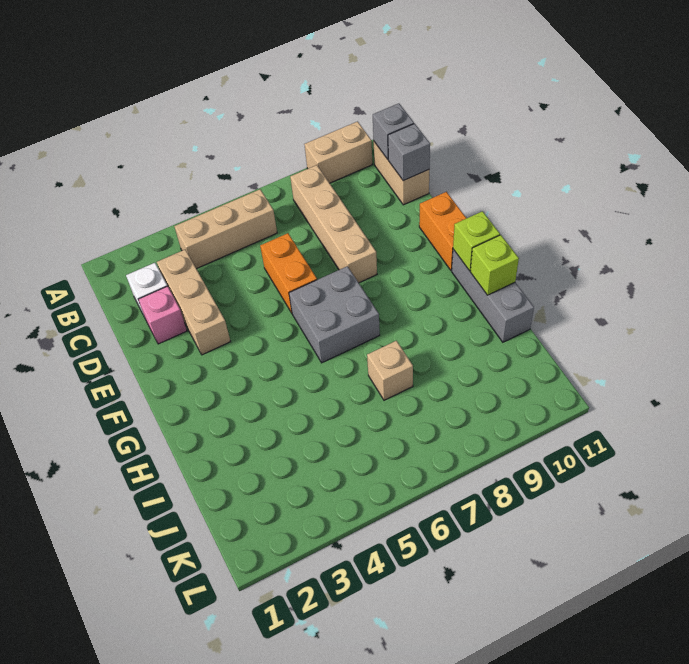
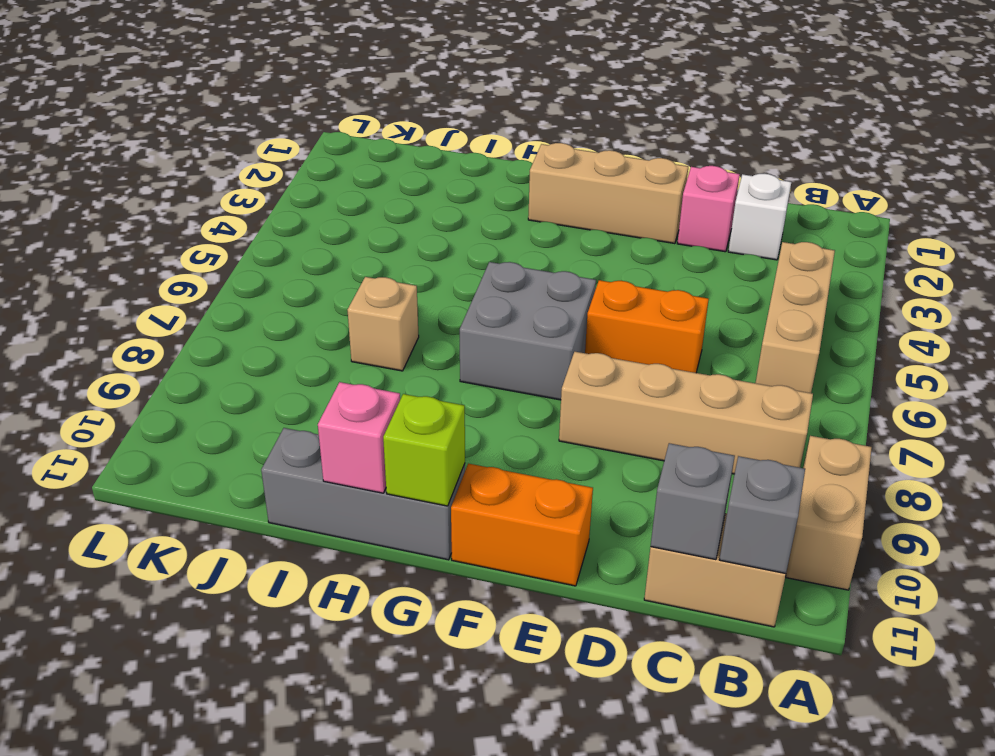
tan 1x3 brick [157,250,231,355] -> tan 1x3 brick moved to [528,143,688,244]
lime 1x1 brick [470,235,519,295] -> pink 1x1 brick [318,382,400,493]

